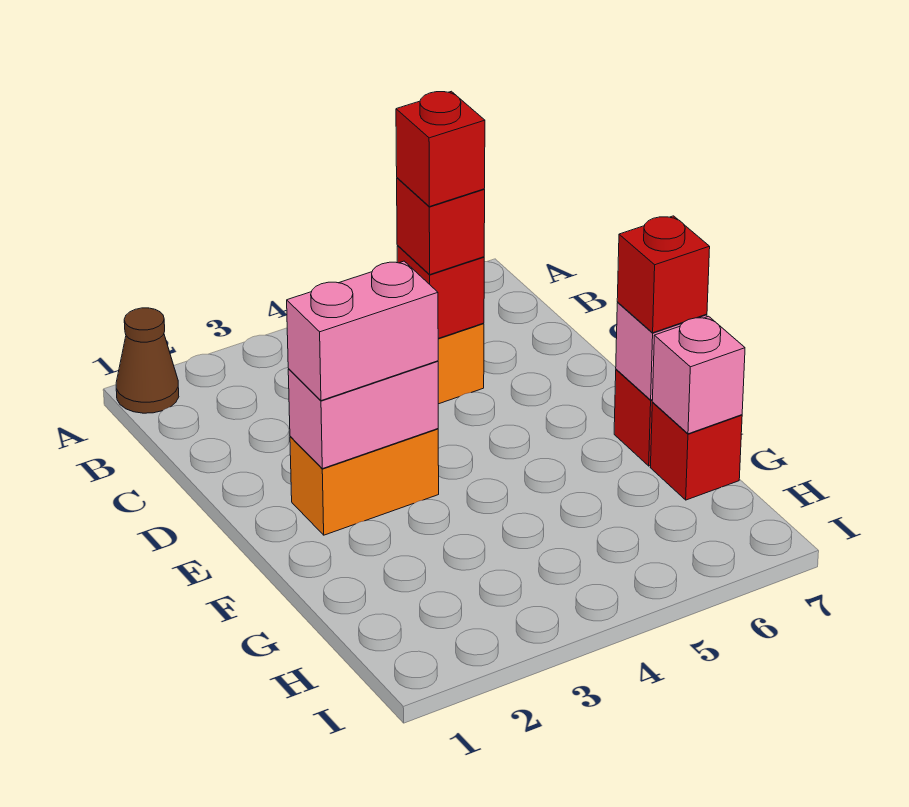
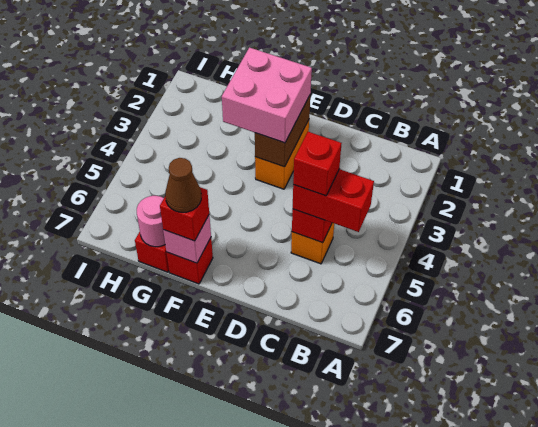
brown 1x1 cone [116,308,179,413] -> brown 1x1 cone moved to [165,158,201,212]
red 1x1 brick [397,178,485,274] -> red 1x2 brick [293,169,374,232]
pink 1x2 brick [288,361,438,469] -> brown 1x2 brick [255,96,310,167]
pink 1x2 brick [287,261,438,401] -> pink 2x2 brick [222,47,312,143]
pink 1x1 brick [652,316,745,434] -> pink 1x1 round brick [137,196,165,247]

